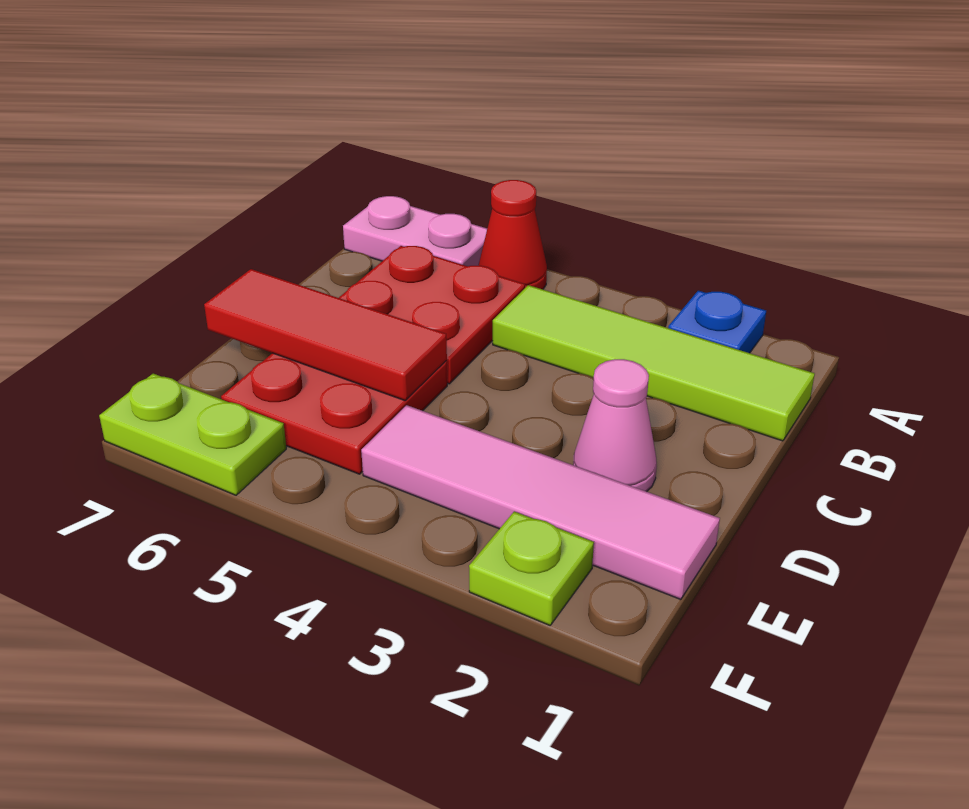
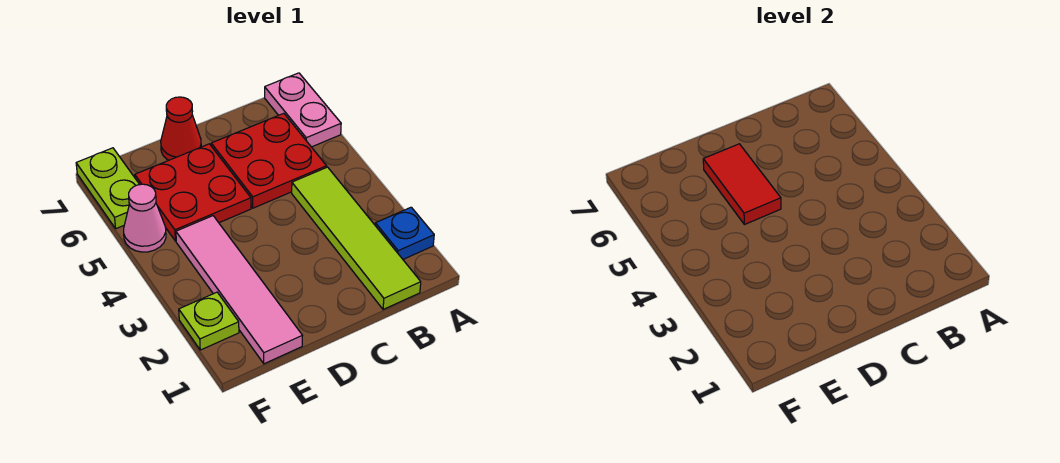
red 1x1 cone [479,180,547,289] -> red 1x1 cone moved to [161,97,201,160]
pink 1x1 cone [573,359,657,492] -> pink 1x1 cone moved to [124,184,166,252]
red 1x3 tile [204,269,447,401] -> red 1x2 tile [703,144,781,225]

